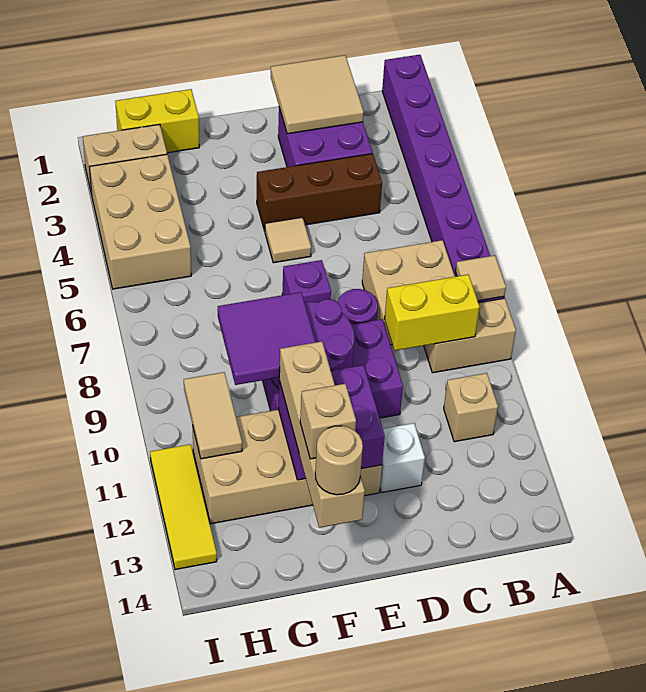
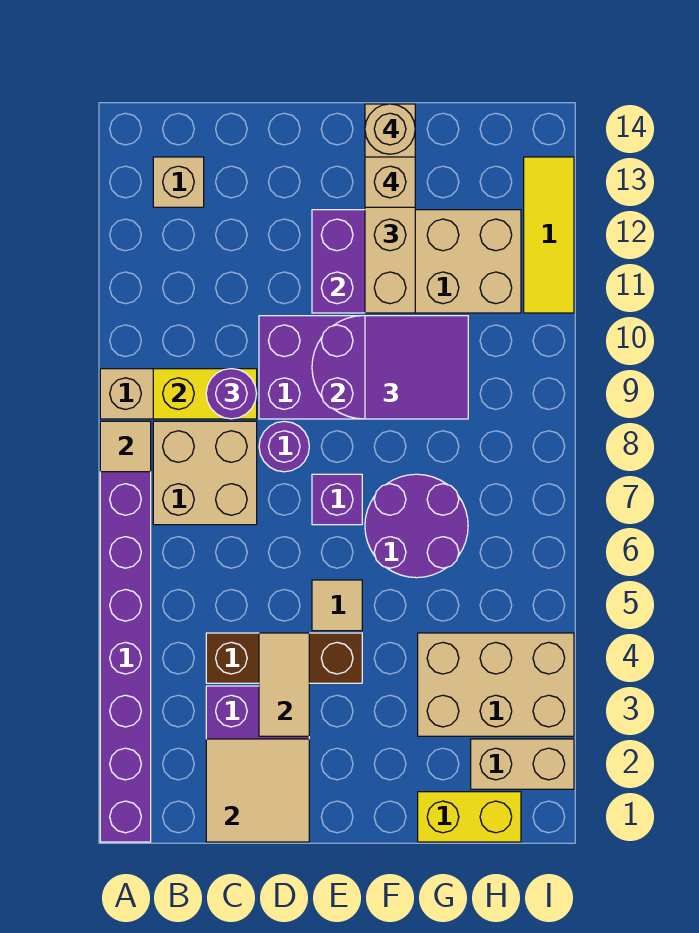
tan 1x1 brick [444,373,498,442] -> tan 1x1 brick moved to [153,157,204,207]
none -> purple 1x1 round brick [206,369,257,419]
white 1x1 brick [380,423,425,493] -> none
none -> purple 2x2 round brick [365,474,468,578]
tan 2x3 brick [89,154,191,289] -> tan 2x3 brick turned to [418,633,574,736]
tan 1x2 tile [184,372,242,459] -> tan 1x2 tile moved to [259,633,309,736]

